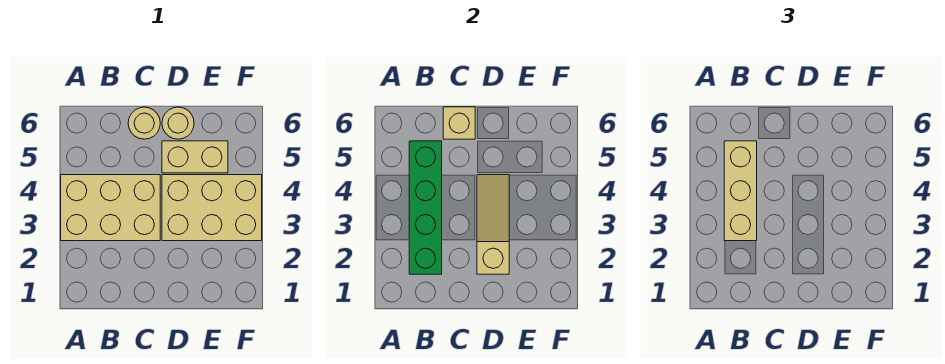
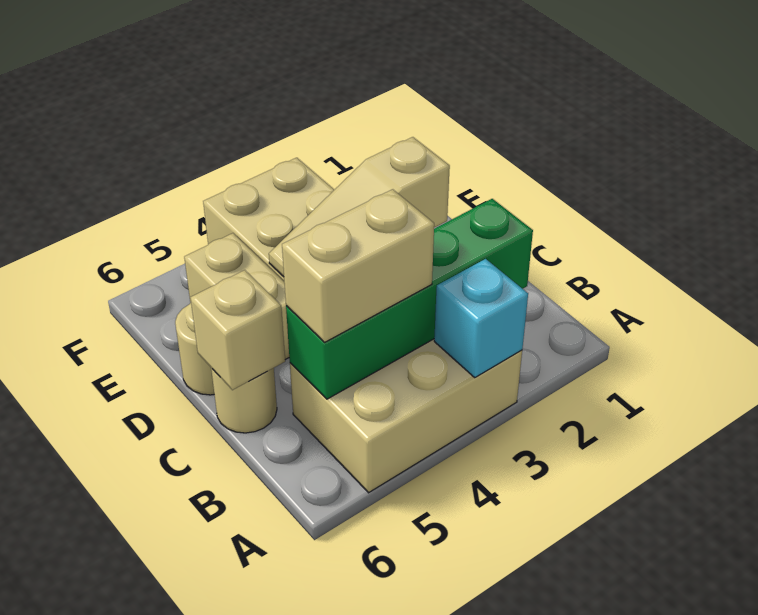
tan 2x3 brick [61,175,160,241] -> tan 2x3 brick turned to [290,339,522,493]
none -> cyan 1x1 brick [434,259,528,377]
tan 1x3 brick [724,141,757,241] -> tan 1x2 brick [282,189,434,342]

